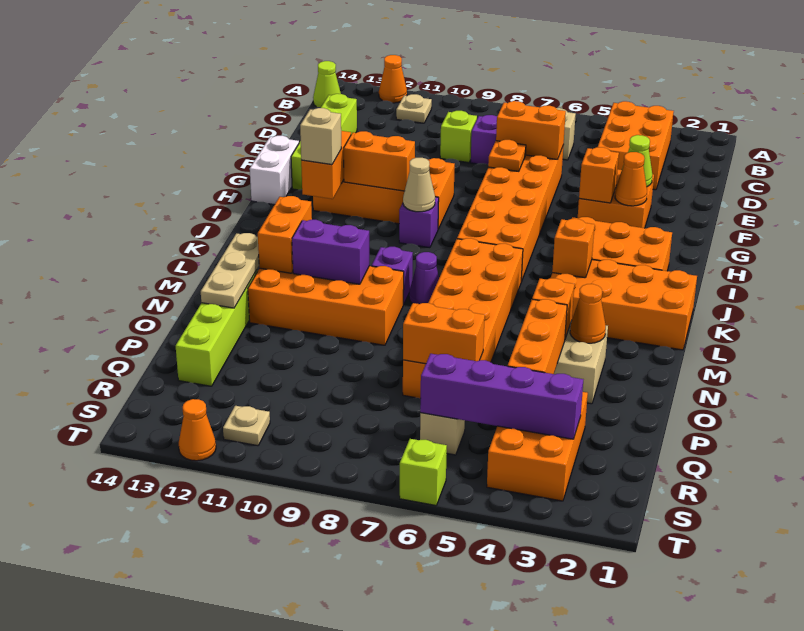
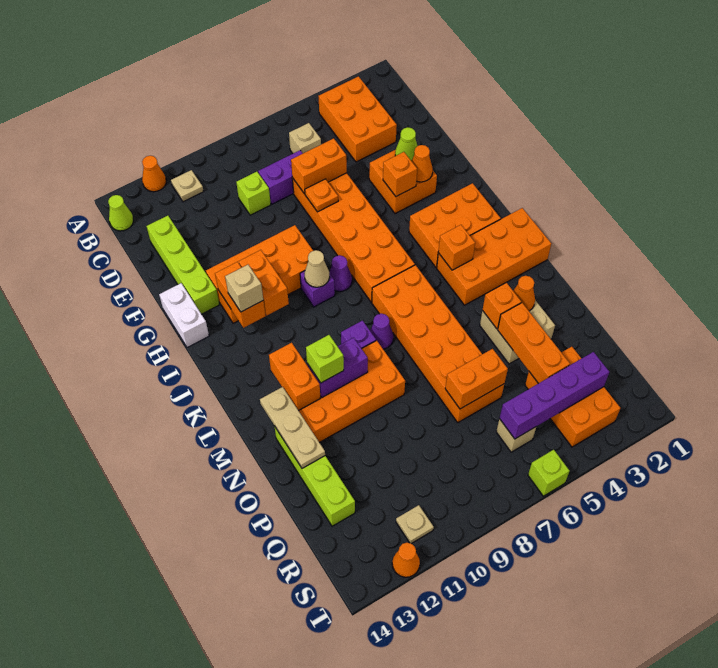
orange 1x2 brick [344,131,415,191] -> orange 1x2 brick turned to [239,250,289,315]
none -> purple 1x1 cone [329,255,352,291]
none -> lime 1x1 brick [306,335,344,383]

